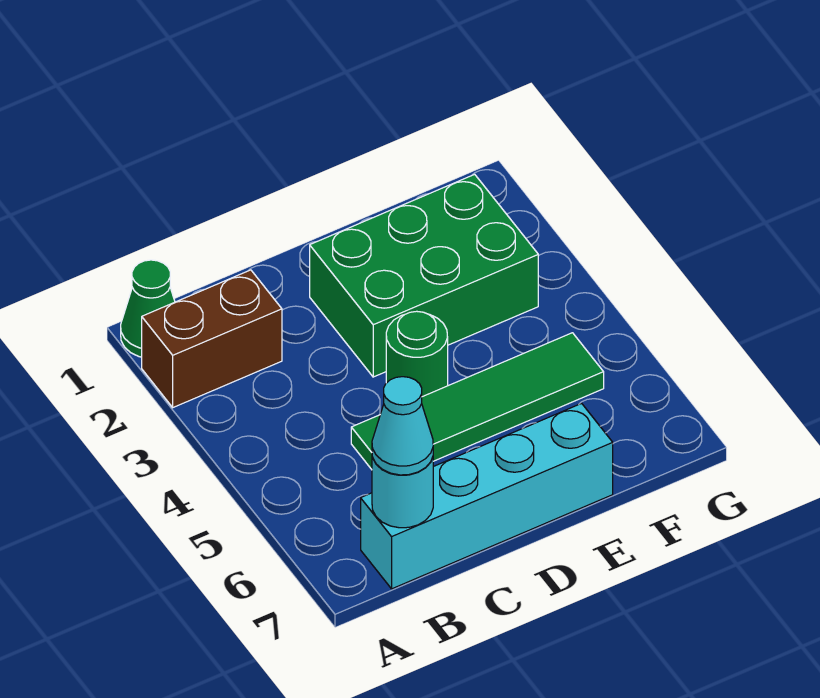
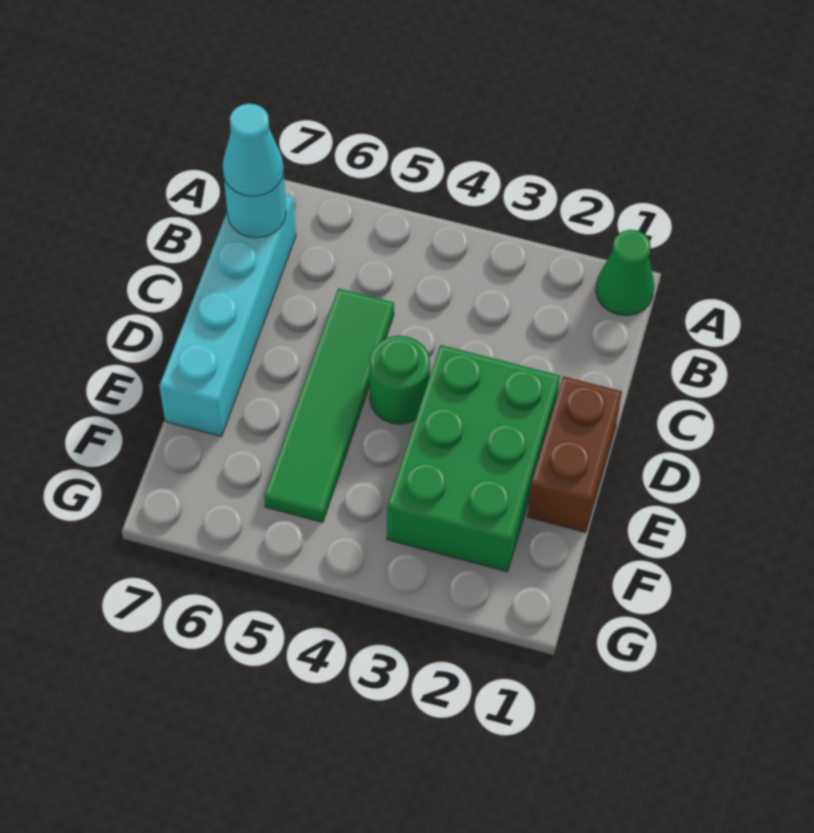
brown 1x2 brick [142,270,282,407] -> brown 1x2 brick moved to [527,376,622,532]

